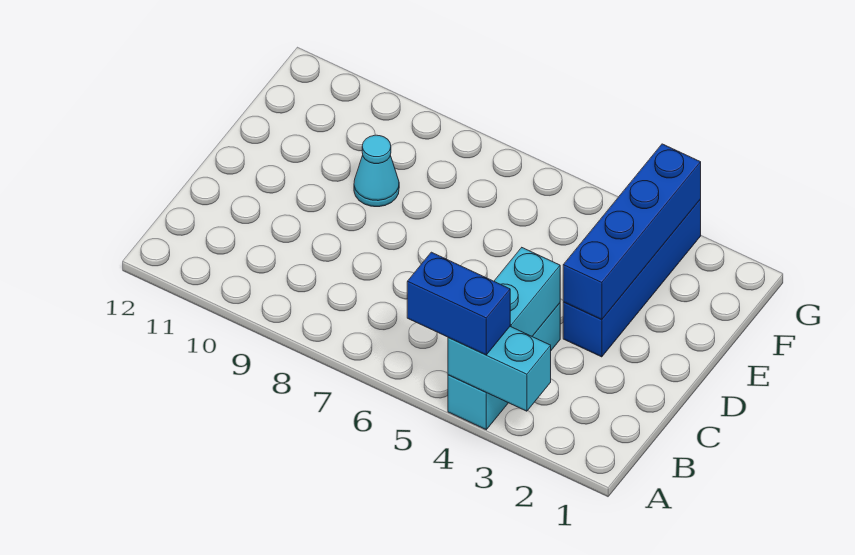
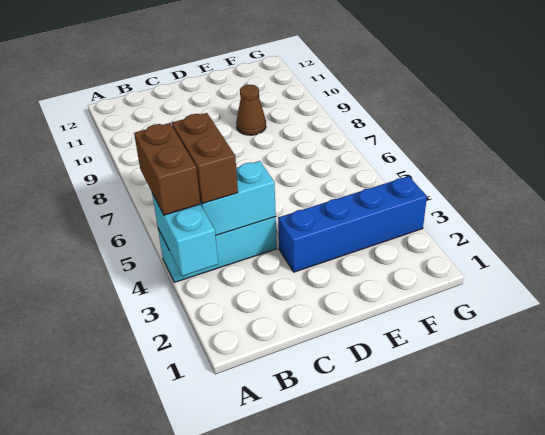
blue 1x2 brick [407,252,510,355] -> brown 1x2 brick [134,123,200,215]
none -> brown 1x2 brick [172,113,238,204]
blue 1x4 brick [563,144,701,319] -> none
cyan 1x1 cone [354,135,399,207] -> brown 1x1 cone [236,85,266,135]

